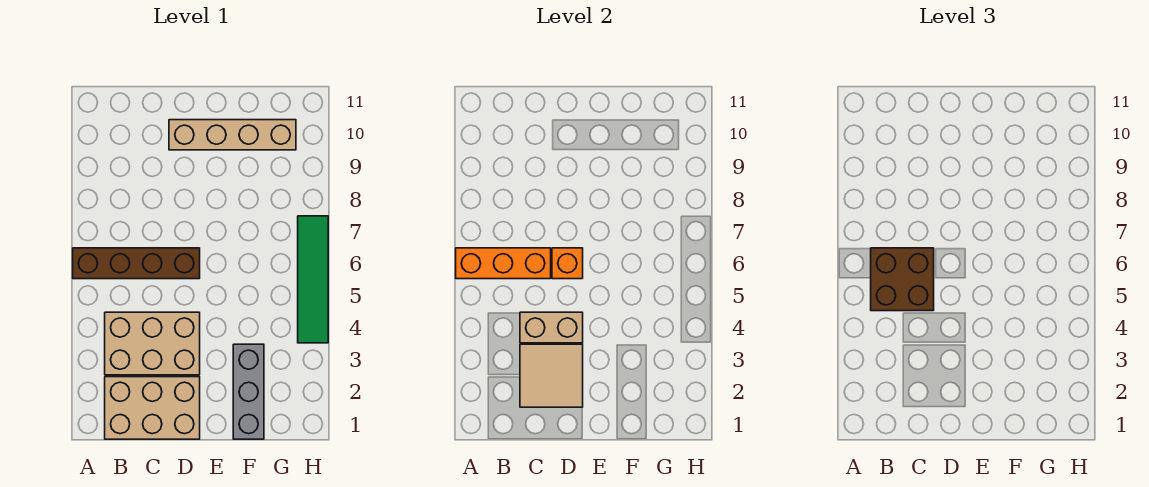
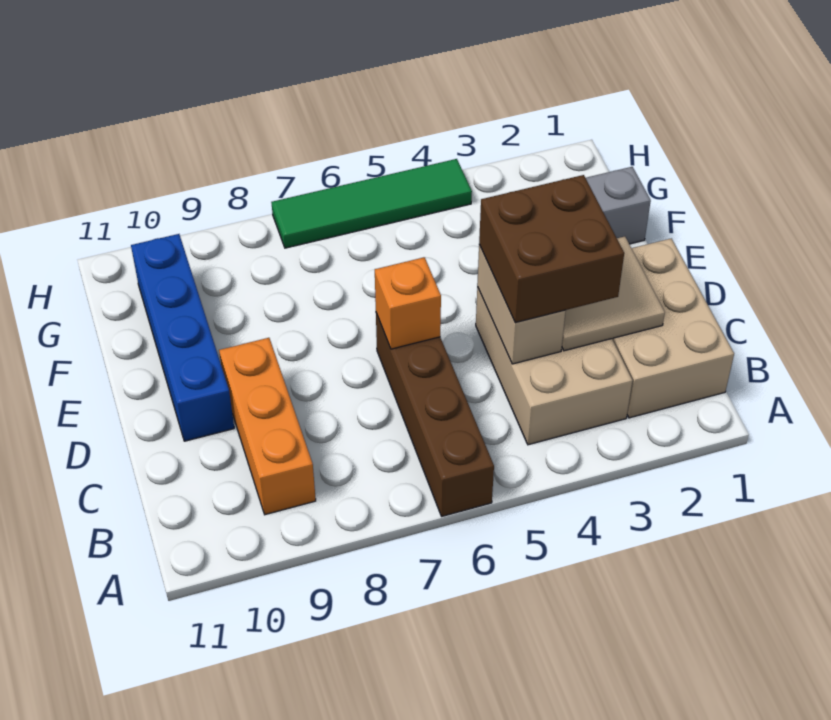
orange 1x3 brick [456,248,551,279] -> orange 1x3 brick moved to [219,338,316,515]
brown 2x2 brick [871,248,934,311] -> brown 2x2 brick moved to [479,175,624,323]
tan 1x4 brick [169,120,296,150] -> blue 1x4 brick [131,234,234,441]

